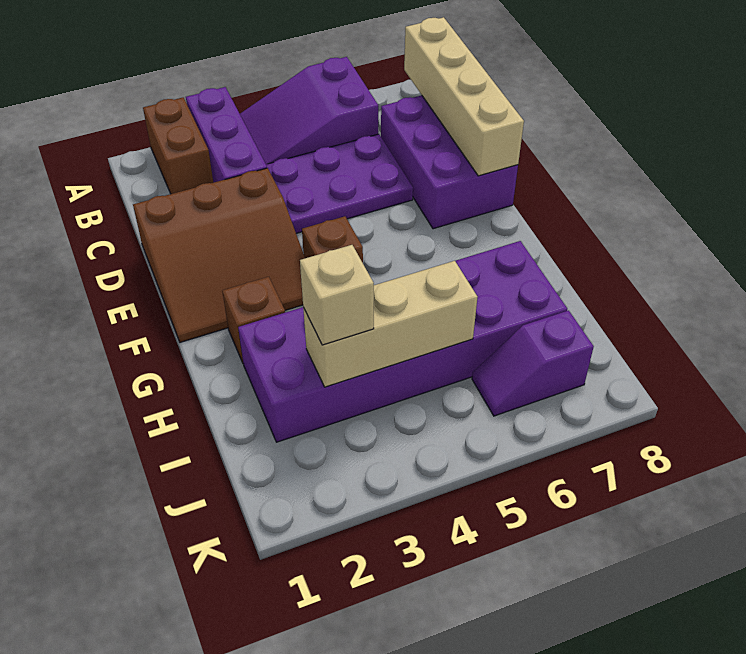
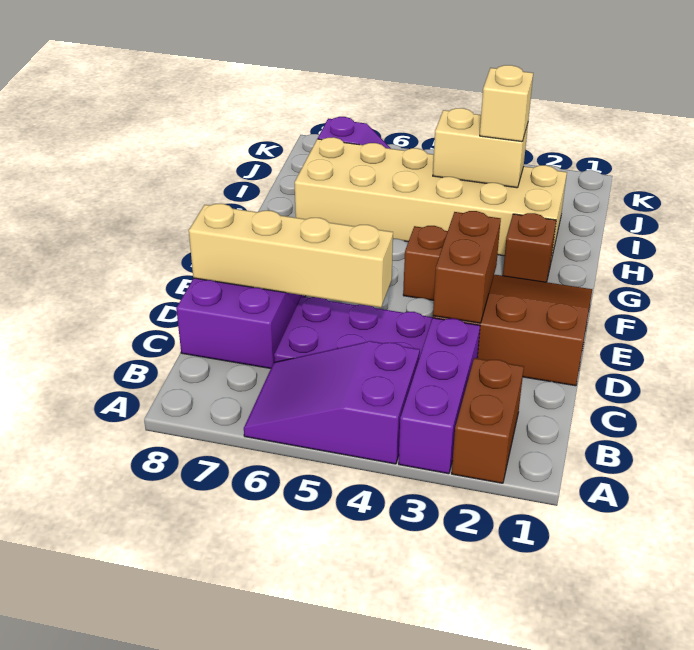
purple 2x3 slope [240,57,378,164] -> purple 2x3 slope turned to [244,341,420,464]
tan 1x4 brick [404,17,524,176] -> tan 1x4 brick turned to [189,204,393,308]
none -> brown 1x2 brick [433,211,501,323]
purple 2x6 brick [238,241,567,442] -> tan 2x6 brick [295,137,567,260]
tan 1x3 brick [303,261,478,387] -> tan 1x2 brick [433,108,528,188]

